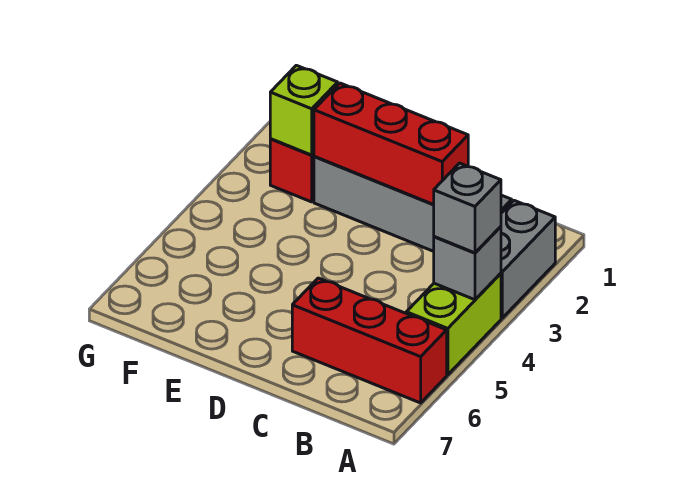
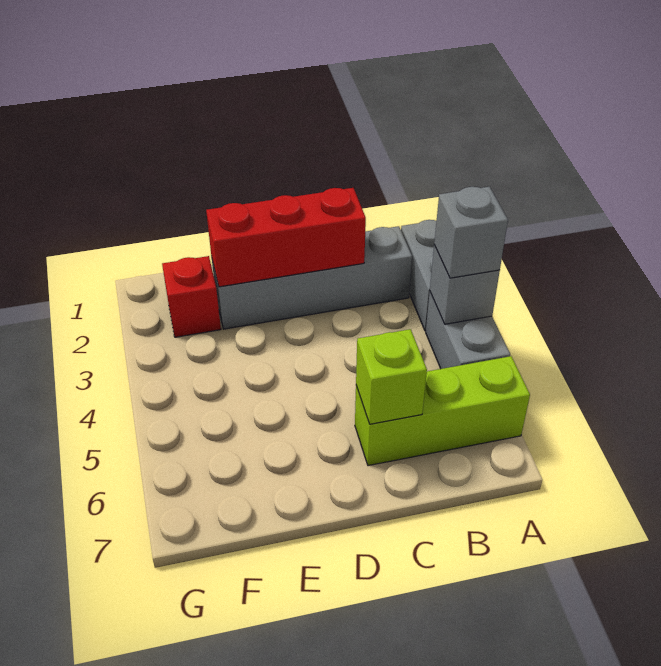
lime 1x2 brick [406,273,501,375] -> grey 1x2 brick [426,292,510,369]
red 1x3 brick [292,278,447,403] -> lime 1x3 brick [355,356,530,466]
lime 1x1 brick [270,65,338,155] -> lime 1x1 brick moved to [356,329,427,424]

